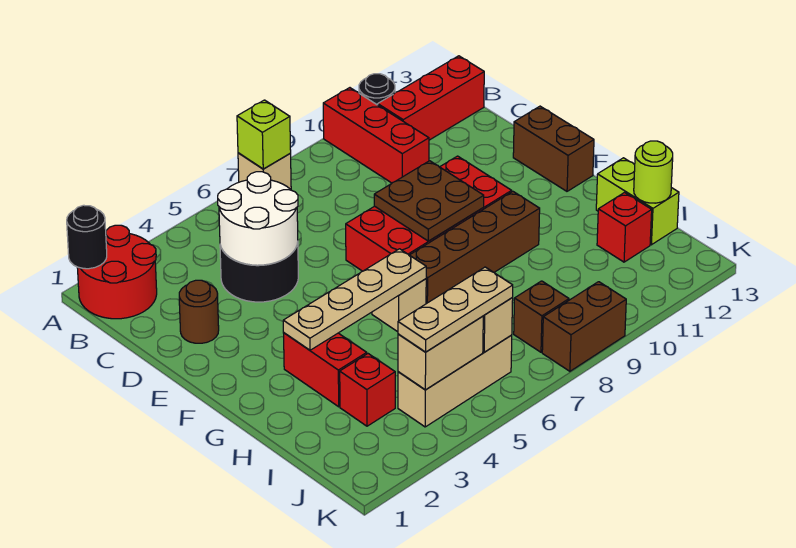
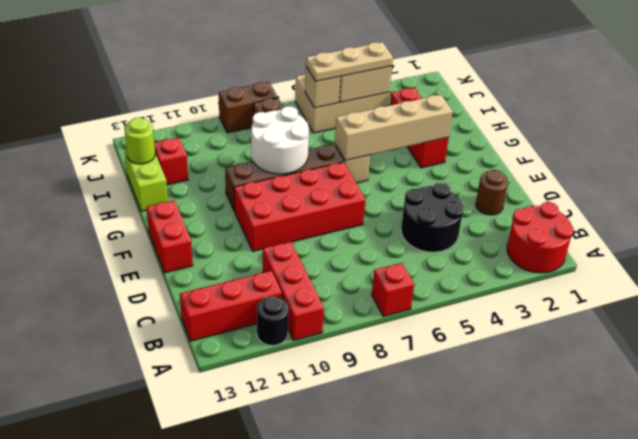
black 1x1 round brick [67,205,107,269] -> none
tan 1x1 brick [238,153,291,189] -> red 1x1 brick [372,263,414,316]
lime 1x1 brick [237,100,291,169] -> none
white 2x2 round brick [218,172,298,265] -> white 2x2 round brick moved to [251,106,309,174]
brown 2x2 plate [374,161,484,241] -> none
brown 1x2 brick [513,106,594,191] -> red 1x2 brick [147,200,193,273]
tan 1x4 plate [283,249,426,350] -> tan 1x4 brick [335,95,453,160]
tan 1x3 brick [398,335,512,427] -> tan 2x3 brick [295,75,389,133]

